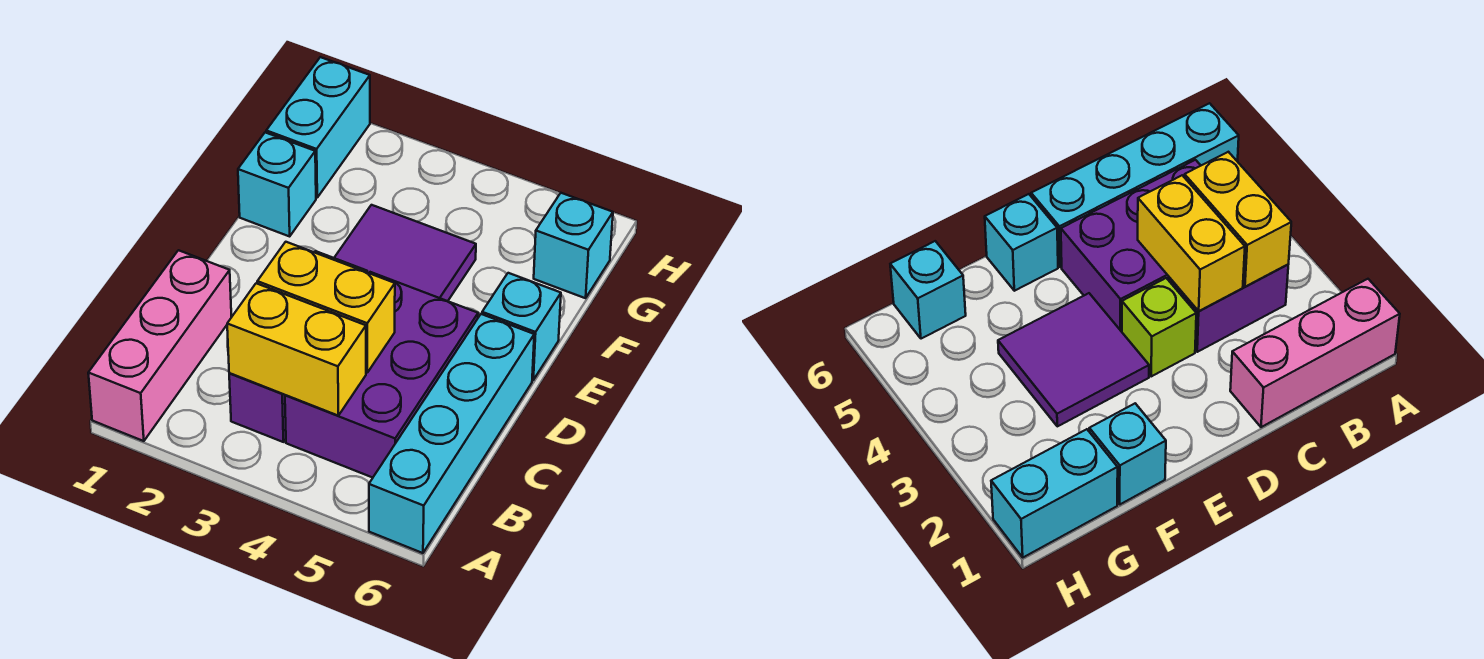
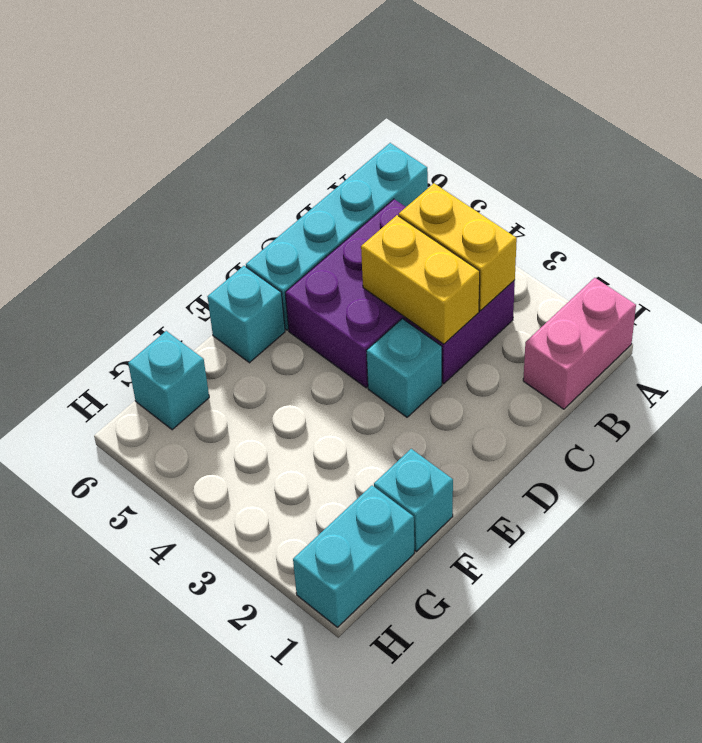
pink 1x3 brick [88,250,231,441] -> pink 1x2 brick [523,278,636,409]
lime 1x1 brick [1122,278,1196,376] -> cyan 1x1 brick [366,319,442,417]
purple 2x2 tile [334,205,476,301] -> none

